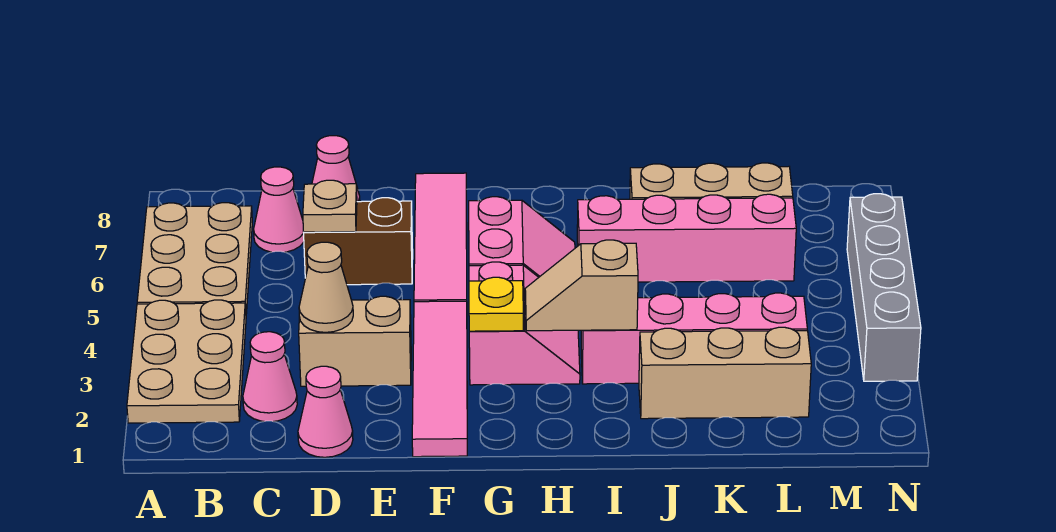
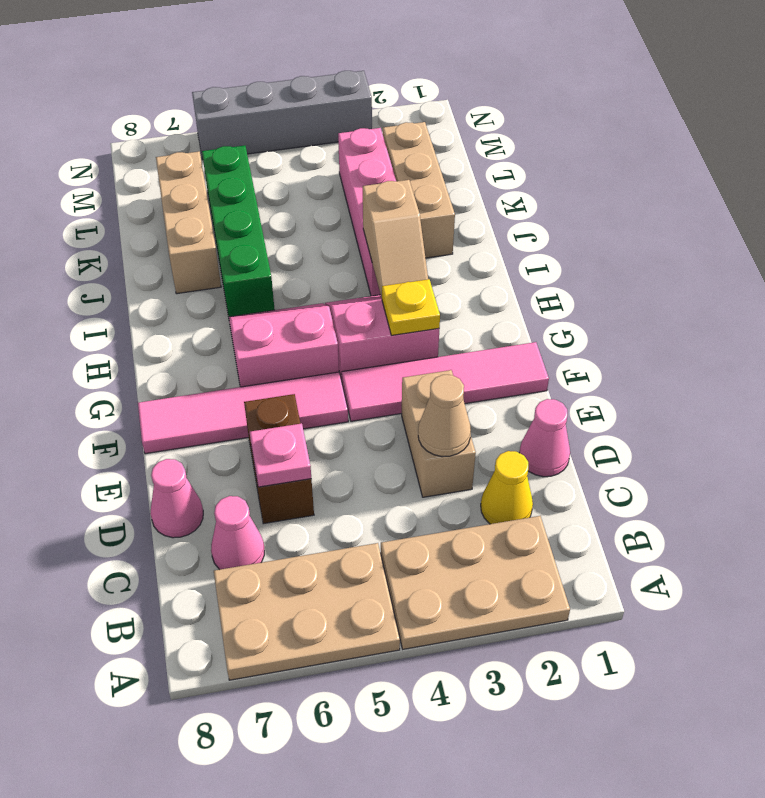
pink 1x1 cone [243,332,297,421] -> yellow 1x1 cone [481,451,533,524]
tan 1x1 plate [303,180,357,232] -> pink 1x1 plate [250,423,311,487]
pink 1x4 brick [577,194,796,282] -> green 1x4 brick [202,146,275,317]

